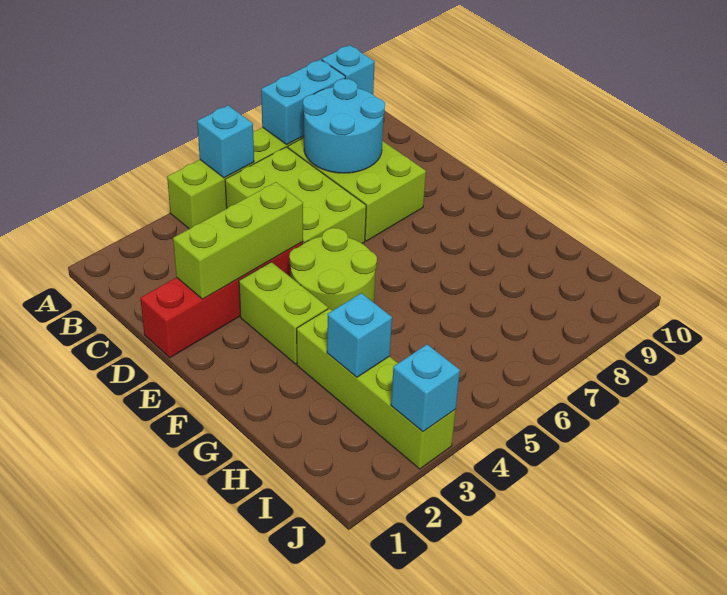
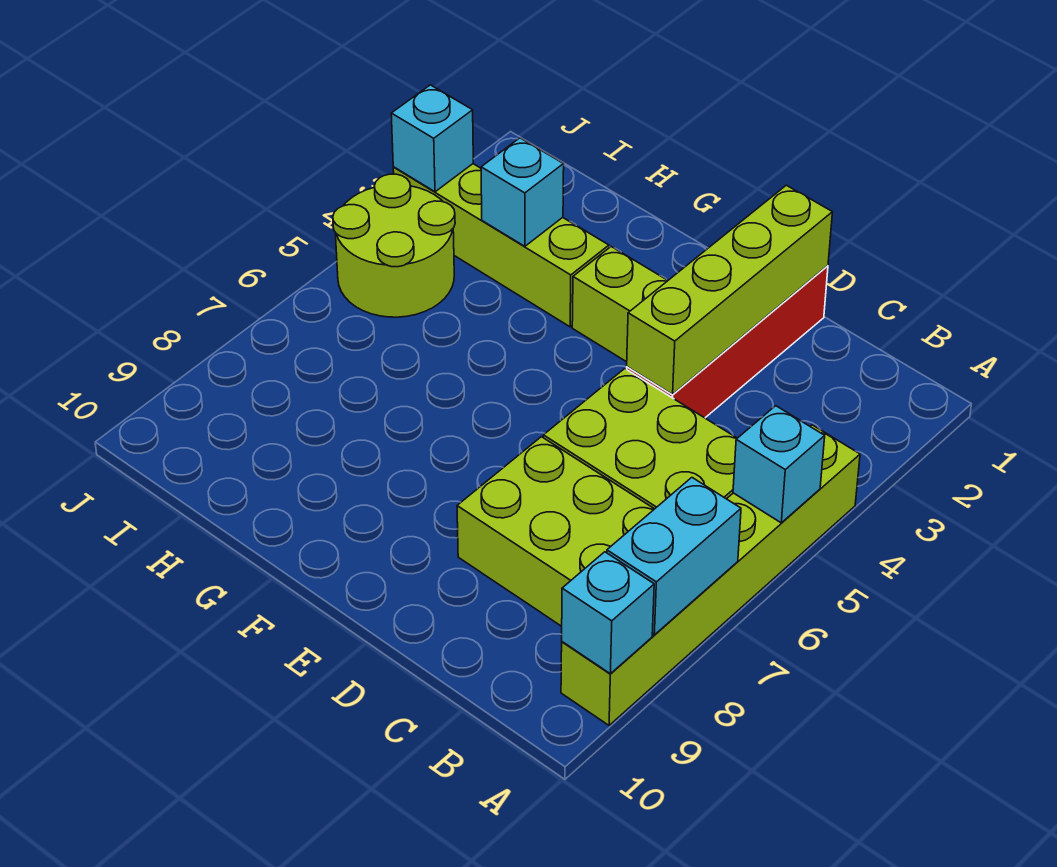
cyan 2x2 round brick [303,79,385,173] -> none
lime 1x3 brick [173,182,303,299] -> lime 1x4 brick [627,185,832,394]
lime 2x2 round brick [289,228,377,311] -> lime 2x2 round brick moved to [333,174,455,317]

